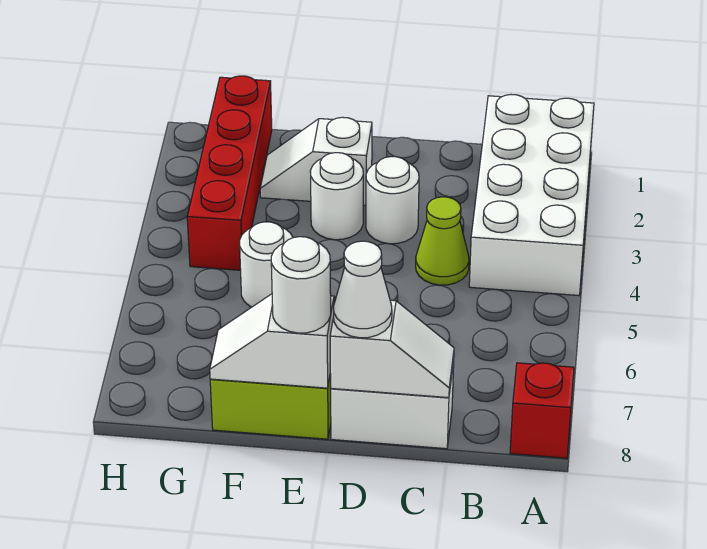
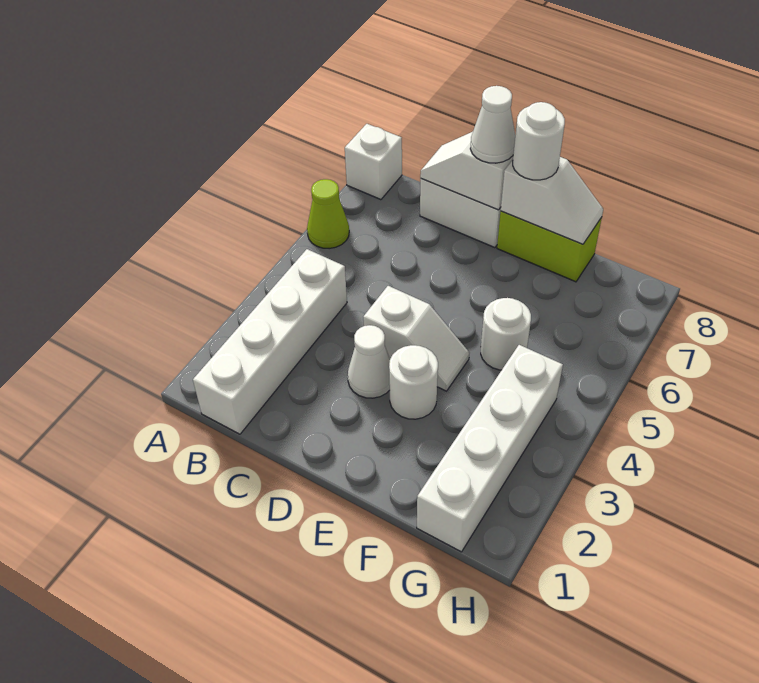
white 2x4 brick [469,95,594,296] -> white 1x4 brick [193,249,347,434]
red 1x1 brick [510,363,574,458] -> white 1x1 brick [345,124,402,200]
lime 1x1 cone [416,197,469,285] -> lime 1x1 cone moved to [307,179,349,249]
white 1x1 round brick [366,157,419,244] -> white 1x1 cone [348,325,390,398]
white 1x2 slope [260,117,372,205] -> white 1x2 slope moved to [363,286,469,391]
red 1x4 brick [187,76,272,270] -> white 1x4 brick [417,345,563,552]

